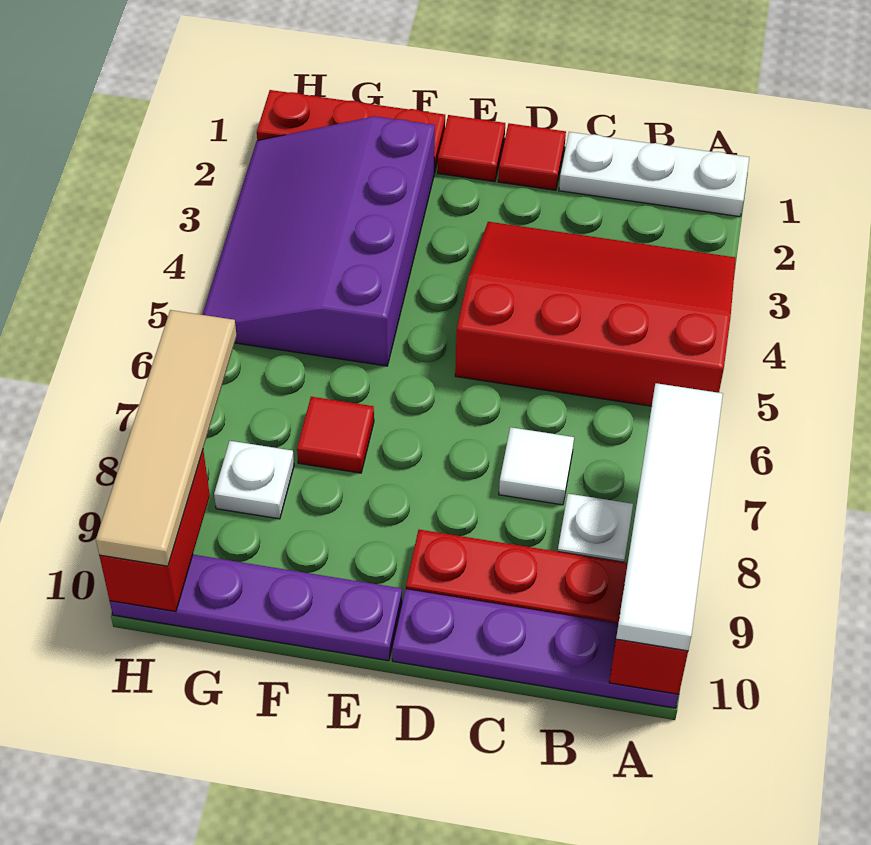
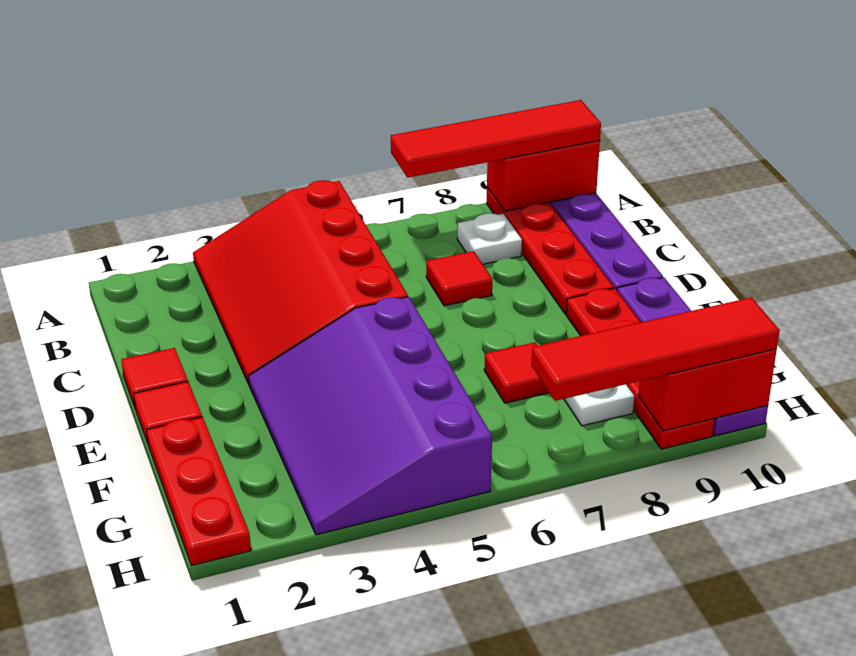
white 1x3 plate [559,132,749,217] -> none
white 1x4 tile [616,383,723,651] -> red 1x4 tile [391,100,601,178]
white 1x1 tile [499,427,574,505] -> red 1x1 tile [426,251,492,306]
none -> red 1x4 plate [566,288,715,449]
purple 3x4 slope [202,116,435,366] -> purple 3x4 slope turned to [248,297,492,535]
tan 1x4 tile [96,310,237,566] -> red 1x4 tile [531,297,780,401]

